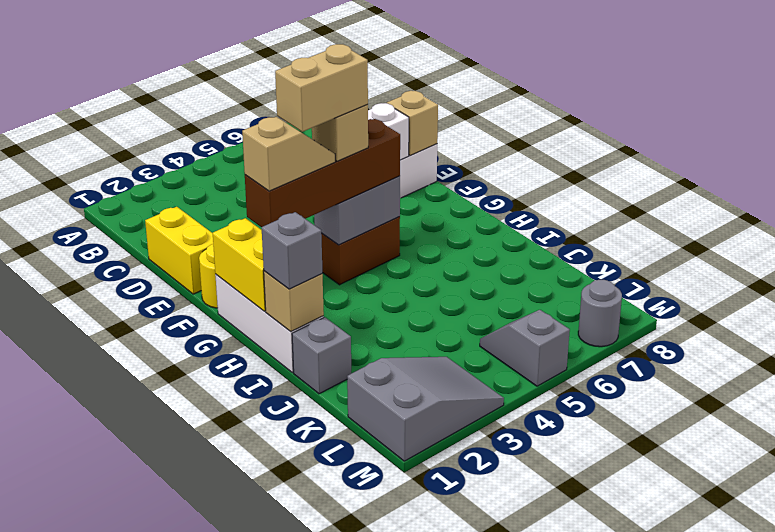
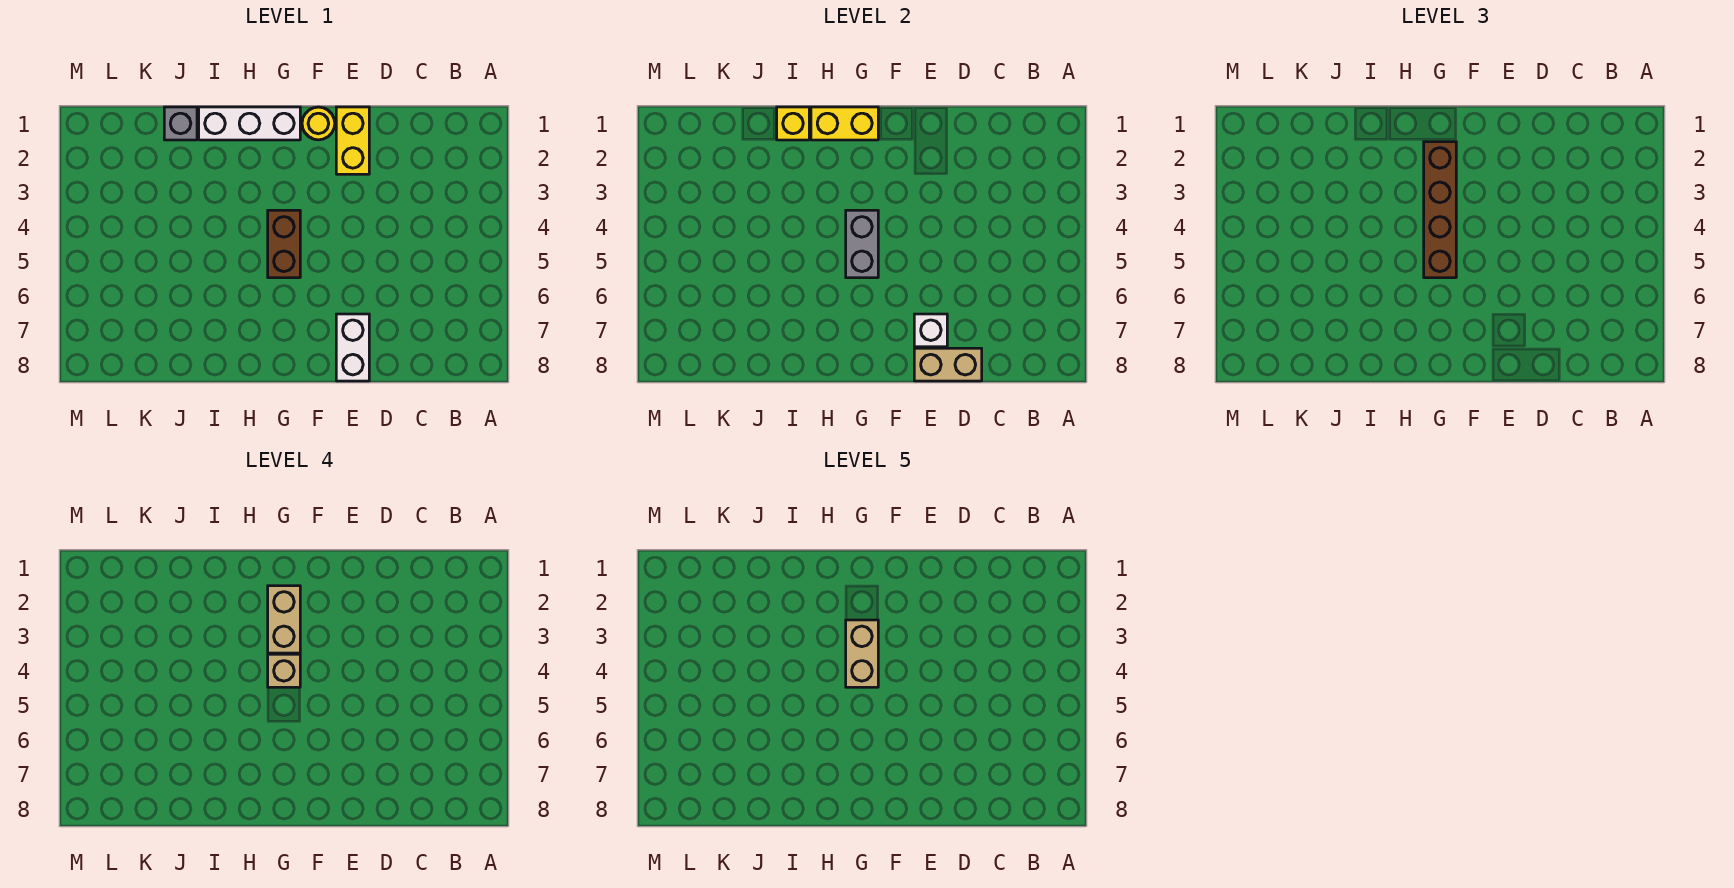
yellow 1x2 brick [145,207,213,294] -> yellow 1x2 brick turned to [336,107,369,174]
tan 1x1 brick [387,91,438,156] -> tan 1x2 brick [914,348,982,381]
tan 1x2 slope [242,117,335,191] -> tan 1x2 brick [268,586,300,653]
tan 1x1 brick [264,271,324,332] -> yellow 1x1 brick [777,107,809,140]
grey 1x1 brick [262,212,322,289] -> none
grey 2x3 slope [347,357,504,461] -> none
grey 1x2 slope [480,310,570,386] -> none
grey 1x1 round brick [578,280,622,347] -> none

